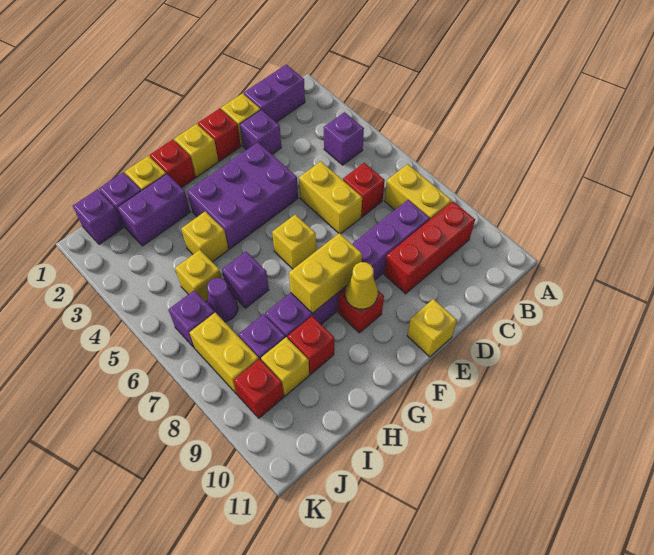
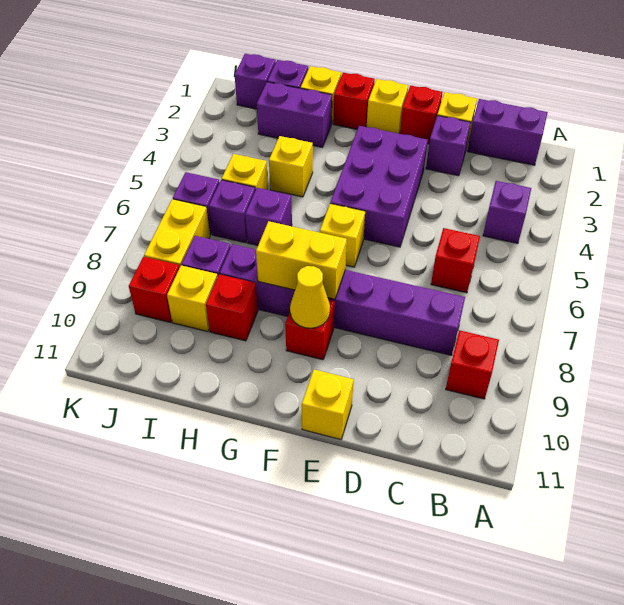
yellow 1x2 brick [385,164,452,219] -> none
red 1x3 brick [384,201,475,294] -> red 1x1 brick [446,330,499,399]
yellow 1x2 brick [299,161,362,234] -> none
purple 2x3 brick [187,142,298,249] -> purple 2x3 brick turned to [330,126,428,247]
purple 1x1 cone [207,278,238,322] -> purple 1x1 brick [209,180,255,243]

